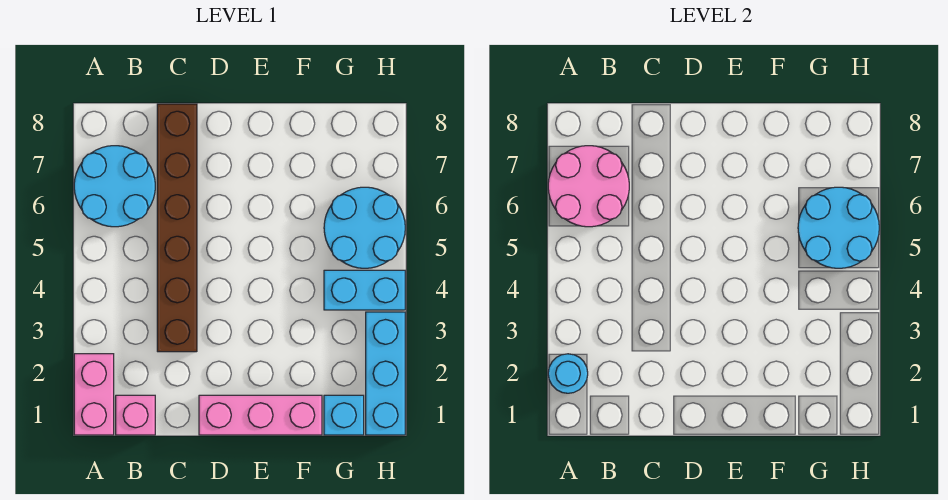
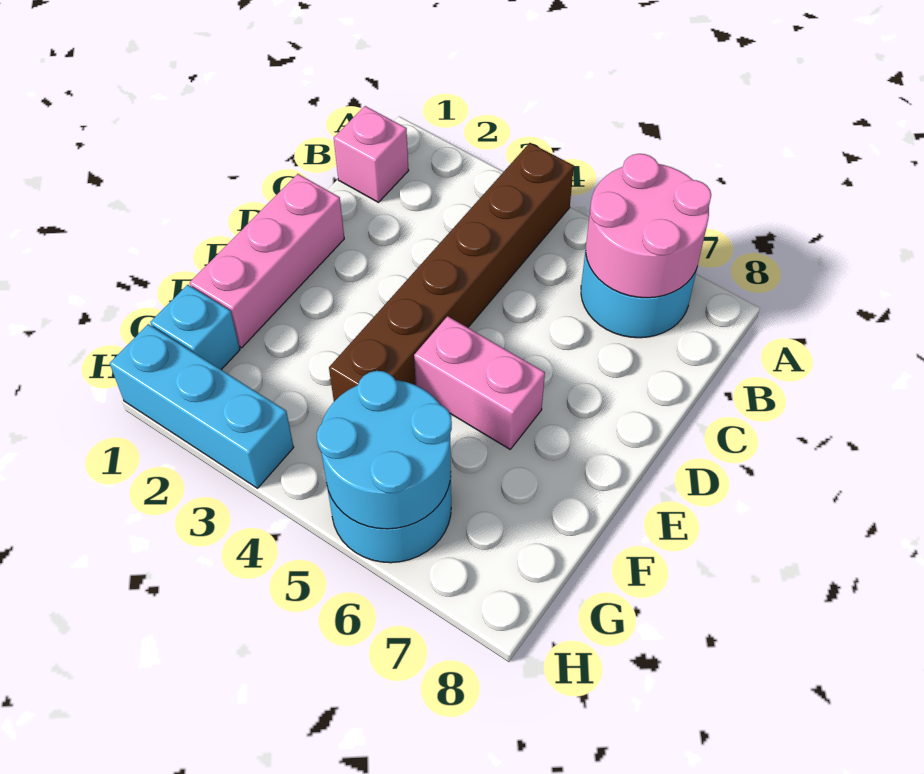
pink 1x2 brick [74,354,114,435] -> pink 1x2 brick moved to [414,316,545,449]
cyan 1x1 round brick [548,354,588,393] -> none
brown 1x6 brick [157,104,197,352] -> brown 1x6 brick turned to [329,143,574,401]
cyan 1x2 brick [324,270,405,310] -> none

